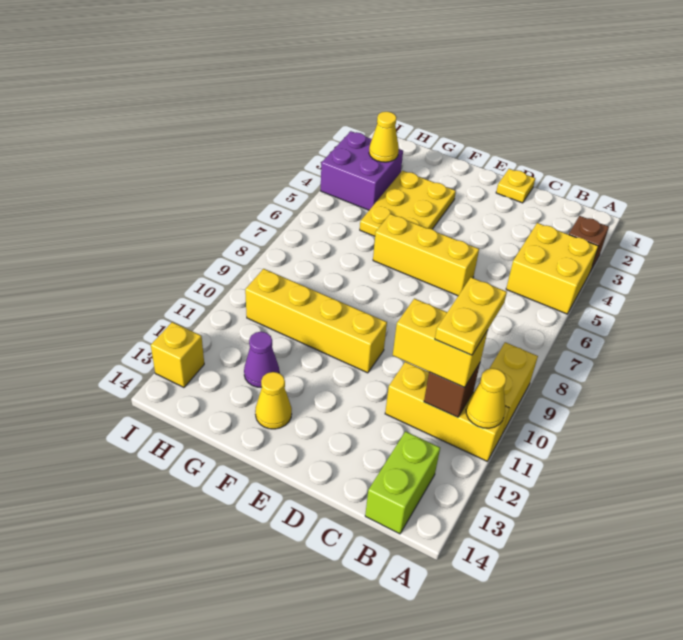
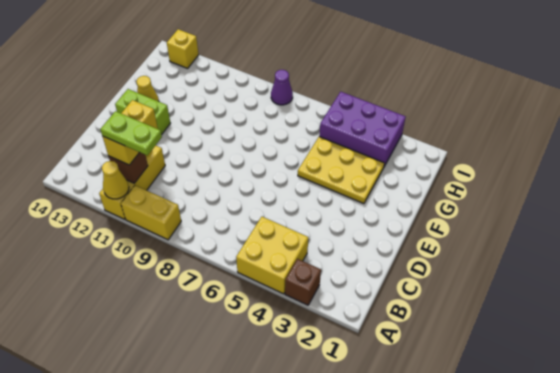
yellow 1x2 plate [435,277,507,355] -> lime 1x2 plate [100,111,162,156]
lime 1x2 brick [365,431,440,534] -> lime 1x2 brick moved to [115,89,170,135]
yellow 1x1 plate [496,169,535,203] -> none
yellow 1x3 brick [373,214,479,296] -> none
yellow 1x4 brick [245,269,387,373] -> none
purple 1x1 cone [244,332,279,387] -> purple 1x1 cone moved to [271,70,293,105]
purple 2x2 brick [321,131,403,210] -> purple 2x3 brick [319,92,406,167]
yellow 1x1 cone [369,112,399,162] -> none

